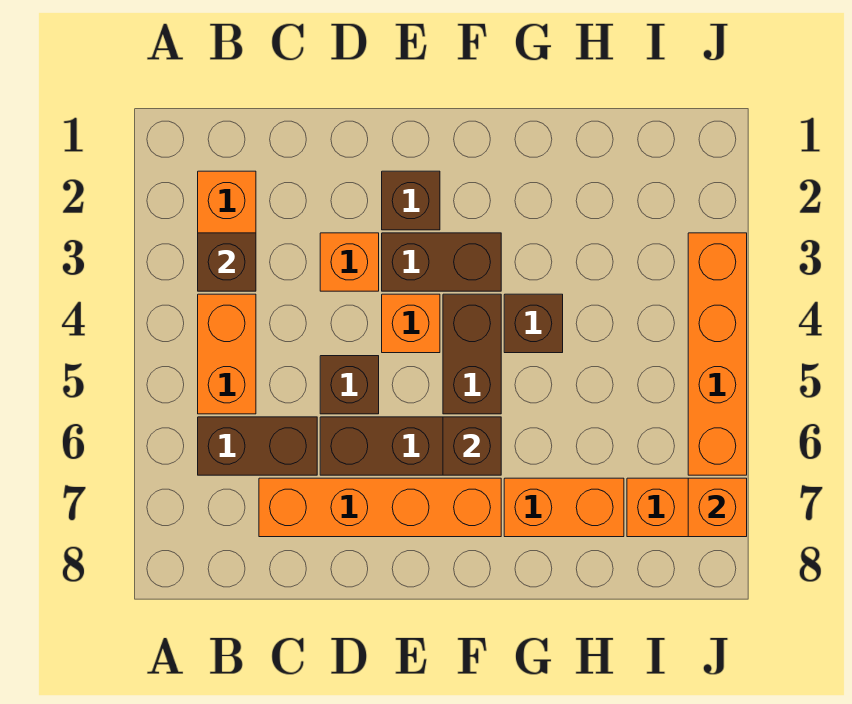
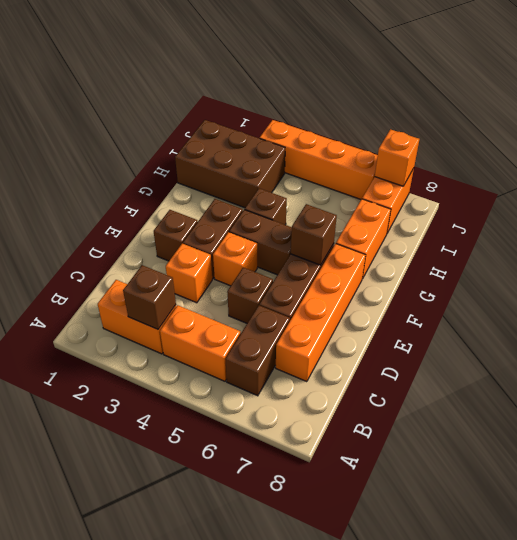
none -> brown 2x3 brick [175,120,285,208]

